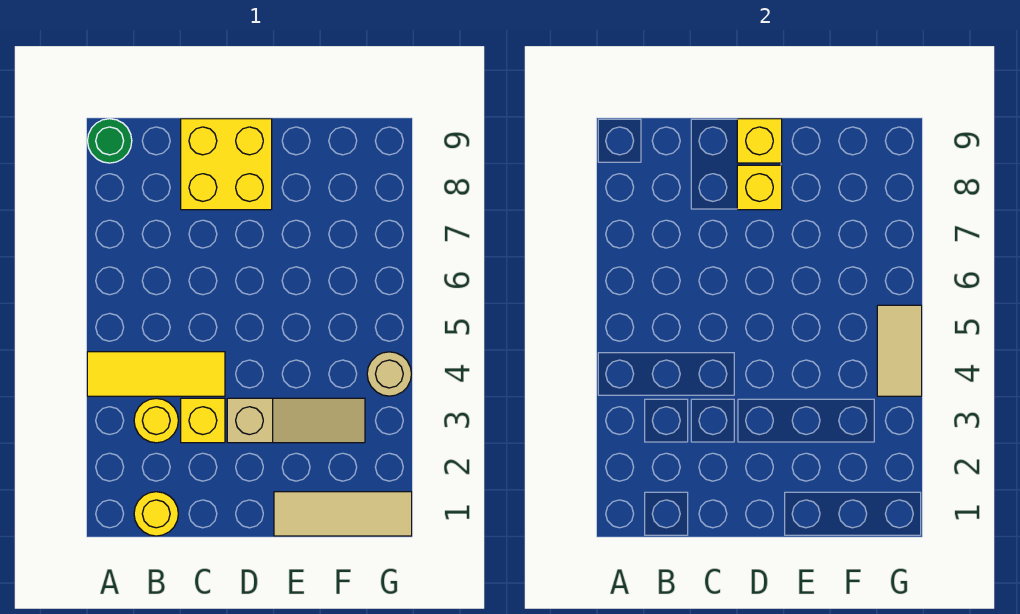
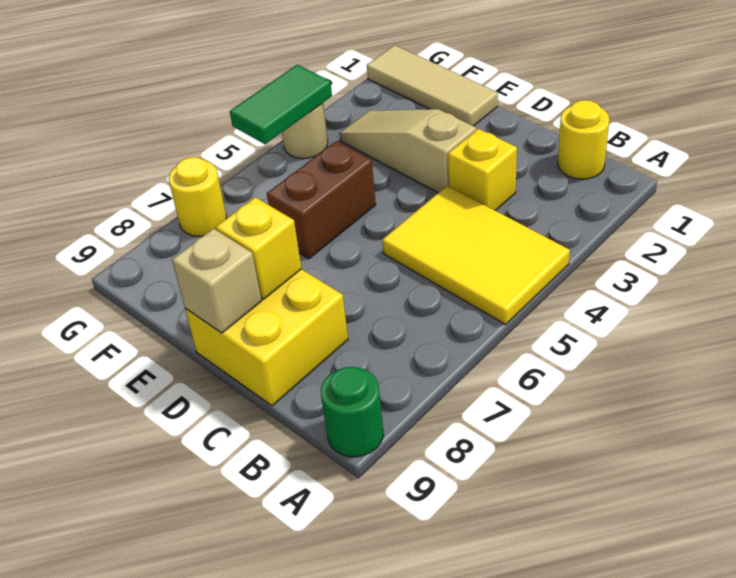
yellow 1x3 tile [87,352,225,396] -> yellow 2x3 tile [382,186,570,324]
yellow 1x1 round brick [134,398,178,443] -> yellow 1x1 round brick moved to [169,157,226,236]
yellow 1x1 brick [737,119,782,163] -> tan 1x1 brick [172,229,262,333]
none -> brown 1x2 brick [267,141,376,259]
tan 1x2 tile [877,305,922,396] -> green 1x2 tile [230,65,332,144]

